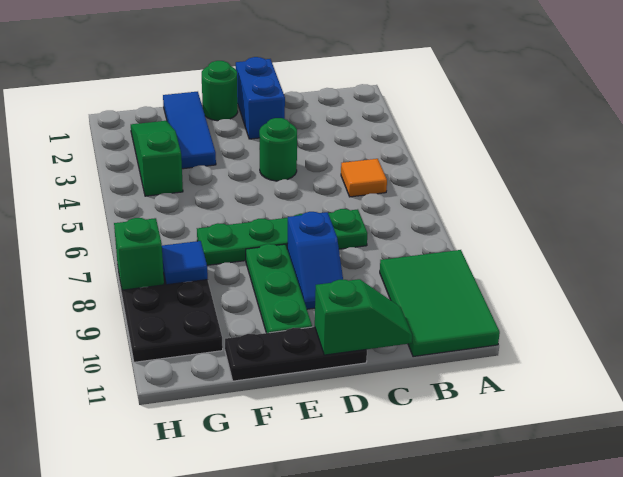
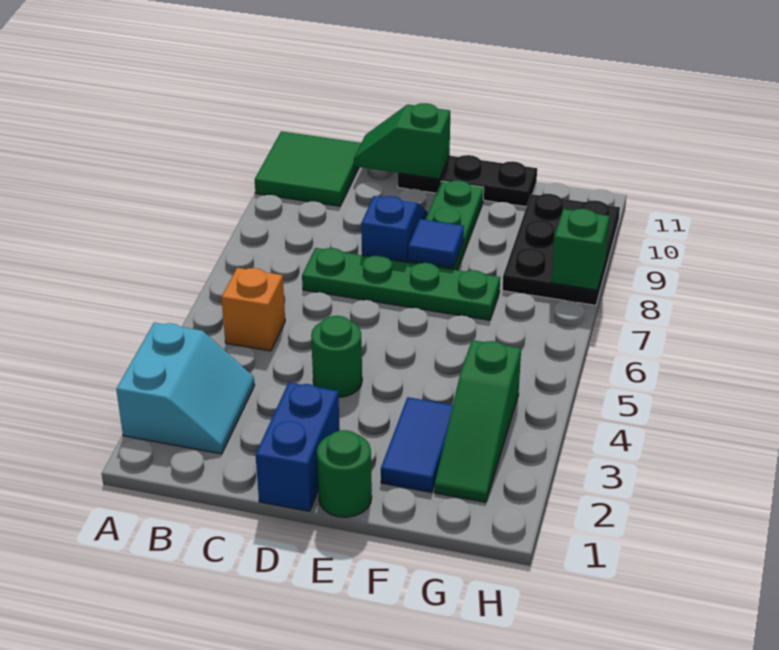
none -> cyan 2x2 slope [116,322,255,454]
green 2x3 tile [380,250,500,357] -> green 2x2 tile [255,131,361,206]
orange 1x1 tile [341,159,387,197] -> orange 1x1 brick [221,268,285,351]
blue 1x3 tile [163,92,216,169] -> blue 1x2 tile [381,397,453,492]
blue 1x1 tile [162,241,208,285] -> blue 1x1 tile moved to [408,219,464,267]

